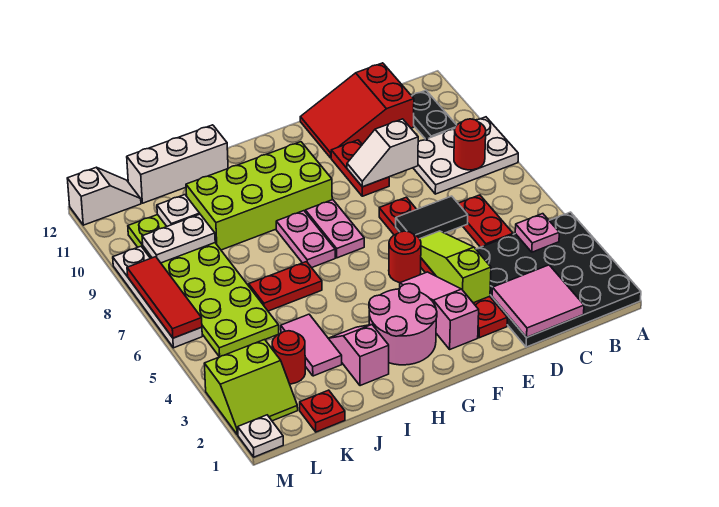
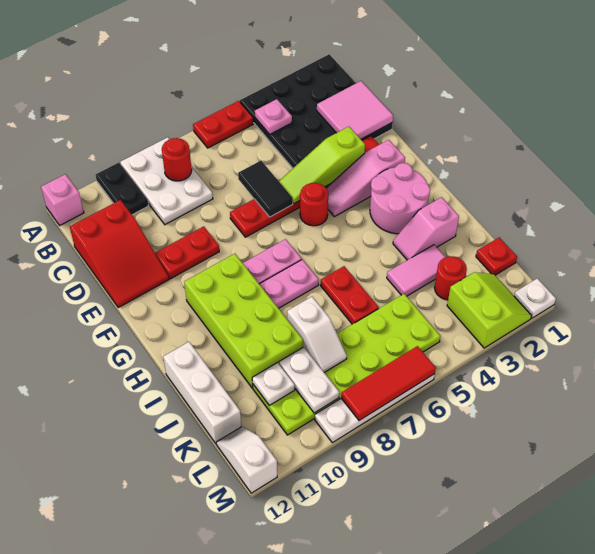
none -> pink 1x1 brick [41,174,84,225]
black 1x2 plate [412,91,457,139] -> black 1x2 plate turned to [96,163,149,215]
red 1x2 plate [458,195,513,247] -> red 1x2 plate moved to [193,101,253,148]
white 1x2 slope [347,119,418,187] -> white 1x2 slope moved to [287,297,347,372]

